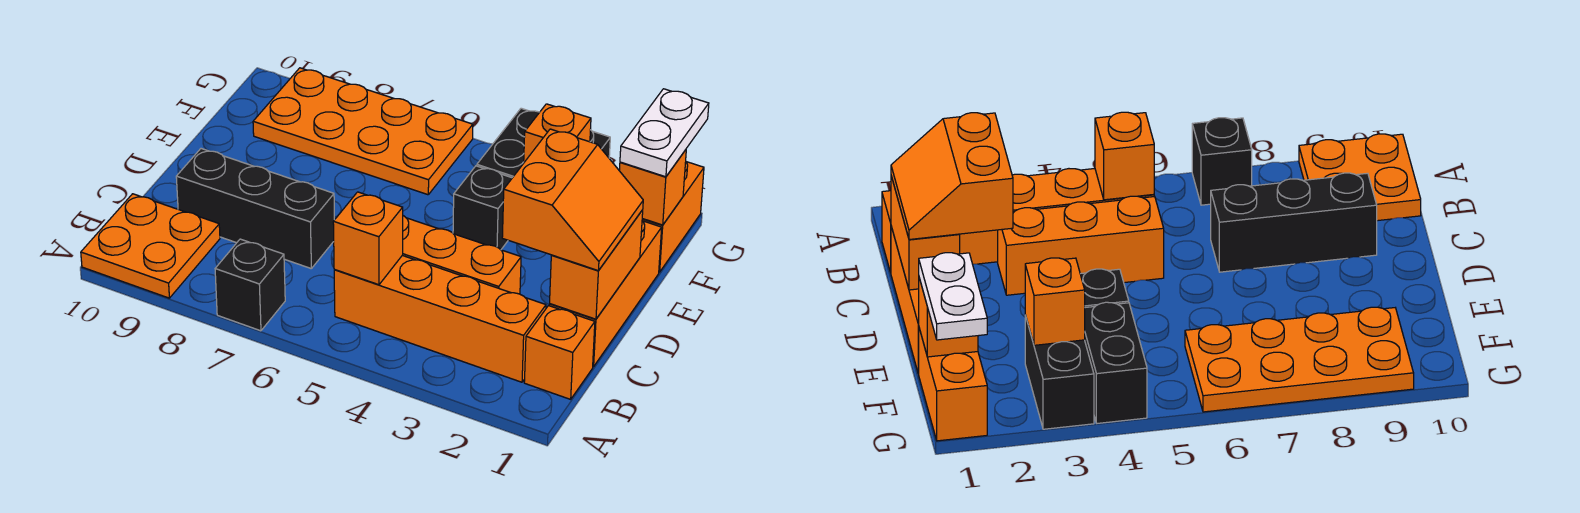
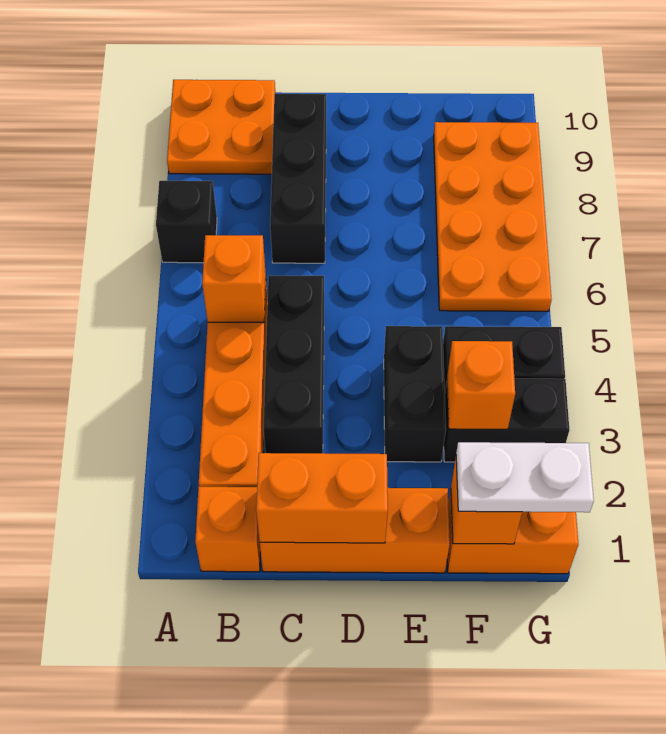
orange 2x2 slope [502,129,643,270] -> none
orange 1x3 brick [403,216,521,294] -> black 1x3 brick [263,276,324,453]
black 1x1 brick [453,166,512,250] -> black 1x2 brick [384,326,446,462]

